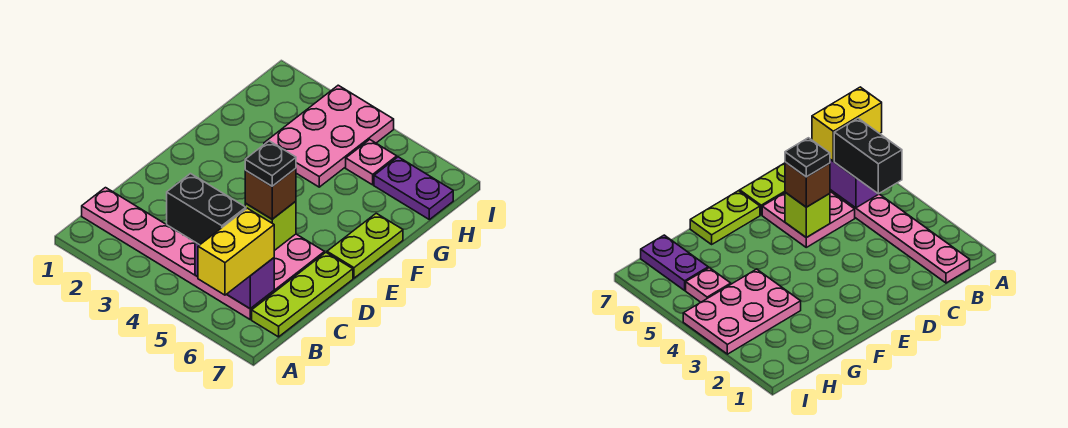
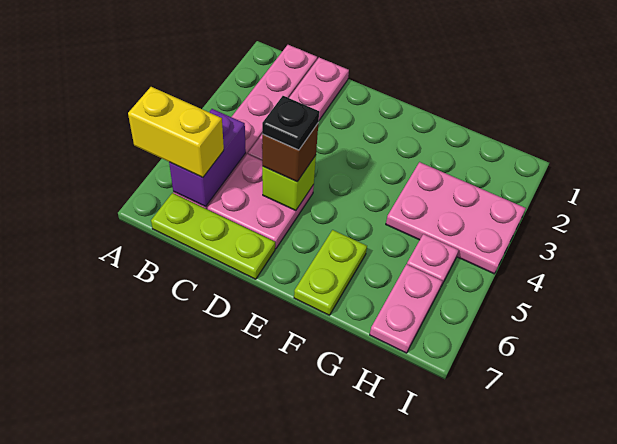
black 1x2 brick [167,174,246,245] -> none
none -> pink 1x4 plate [248,58,349,161]
lime 1x2 plate [327,213,403,278] -> lime 1x2 plate turned to [294,230,367,315]
purple 1x2 plate [374,157,453,220] -> pink 1x2 plate [370,264,443,353]

